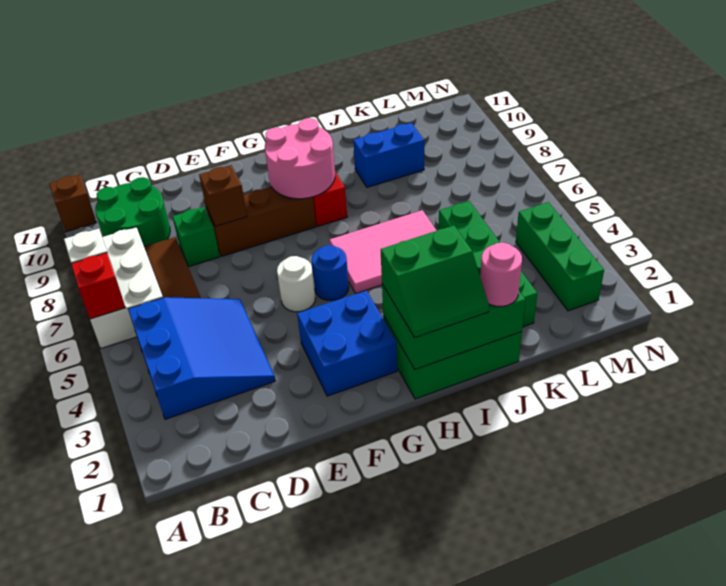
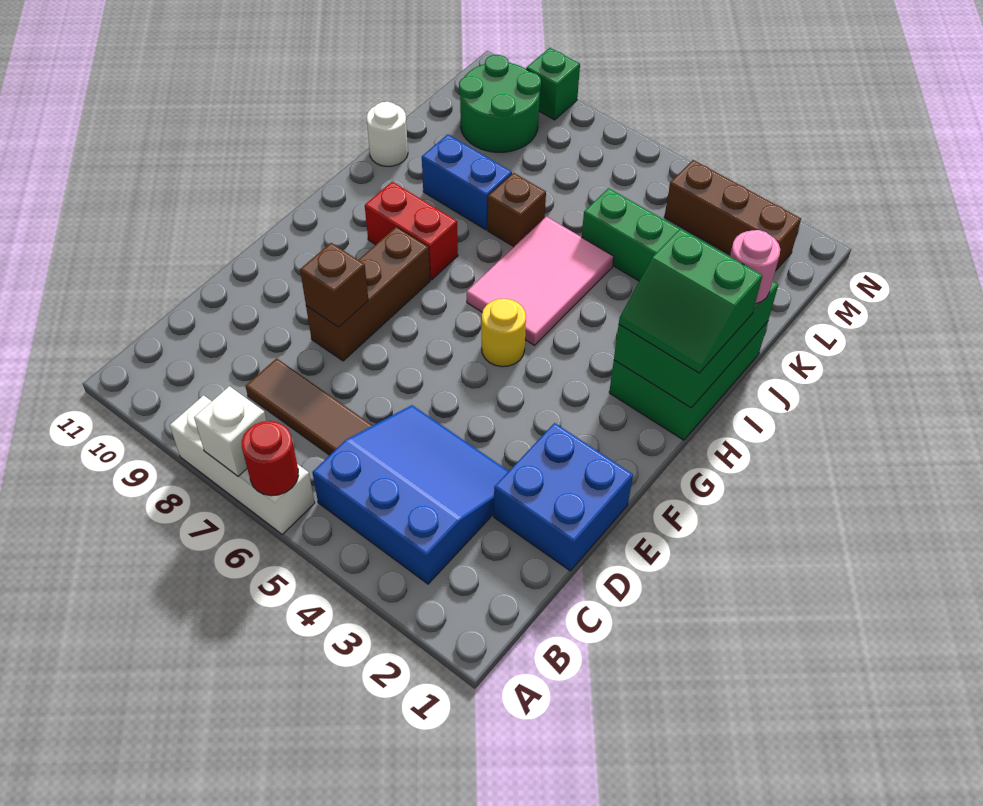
white 2x3 brick [90,227,163,348] -> white 1x3 brick [170,395,315,534]
red 1x1 brick [71,253,126,319] -> red 1x1 round brick [242,421,299,496]
brown 1x1 brick [49,175,97,232] -> brown 1x1 brick moved to [488,173,546,247]
green 2x2 round brick [95,177,170,246] -> green 2x2 round brick moved to [459,55,541,152]
green 1x1 brick [172,207,220,267] -> green 1x1 brick moved to [526,48,580,120]
blue 2x2 brick [297,290,397,396] -> blue 2x2 brick moved to [494,423,633,571]
white 1x1 round brick [277,256,315,312] -> white 1x1 round brick moved to [367,102,408,166]
blue 1x1 round brick [312,245,349,301] -> yellow 1x1 round brick [482,299,526,367]
pink 2x2 round brick [265,118,335,199] -> none
green 2x2 slope [381,225,489,338] -> green 2x2 slope turned to [619,229,763,373]
blue 1x2 brick [353,123,424,187] -> blue 1x2 brick turned to [422,134,512,230]
green 1x3 brick [516,202,604,311] -> brown 1x3 brick [664,160,801,271]

